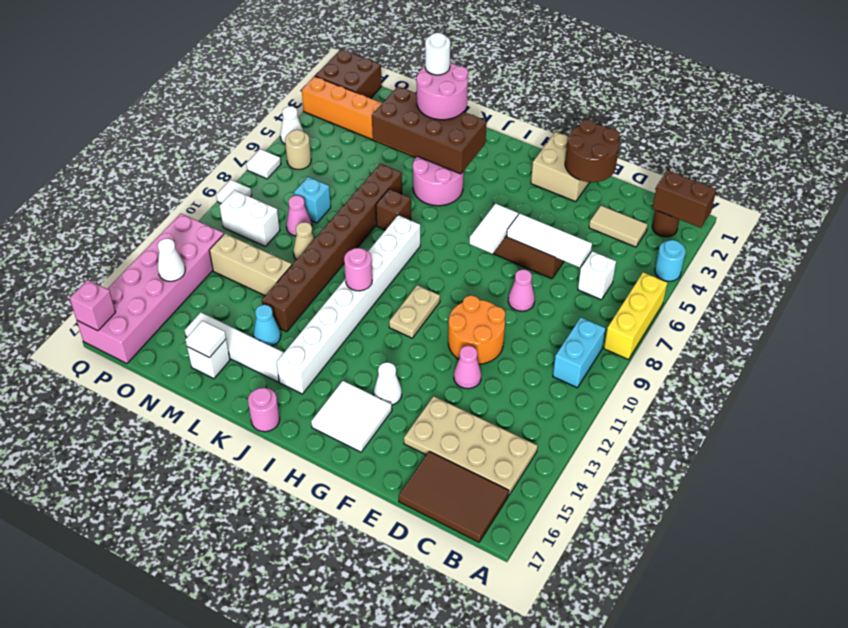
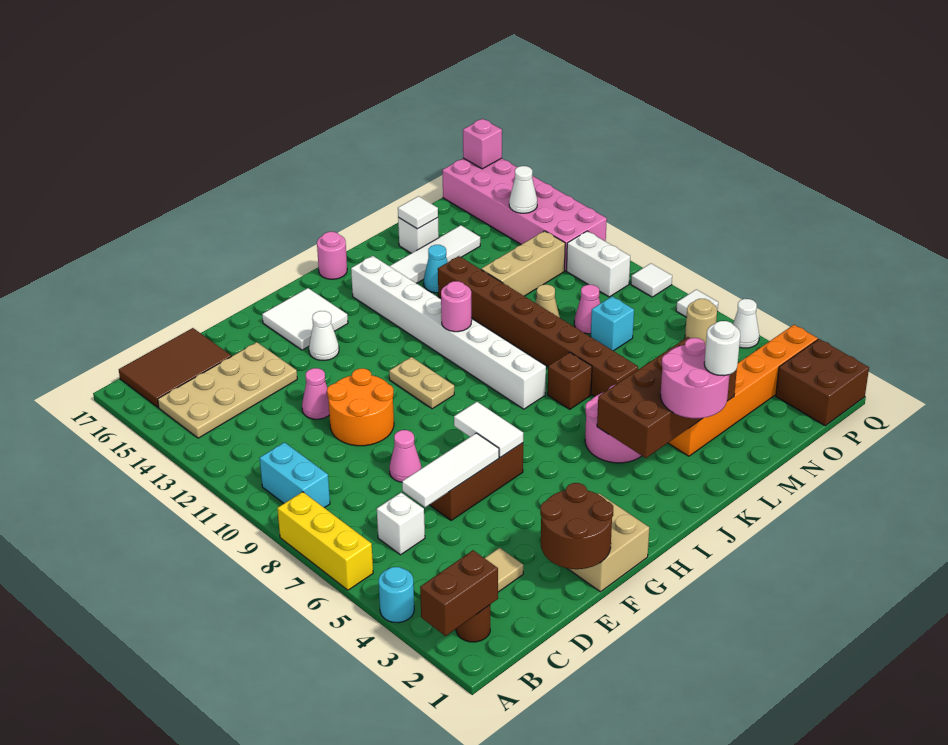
white 1x2 brick [220,190,280,246] -> white 1x2 brick turned to [567,231,630,297]

